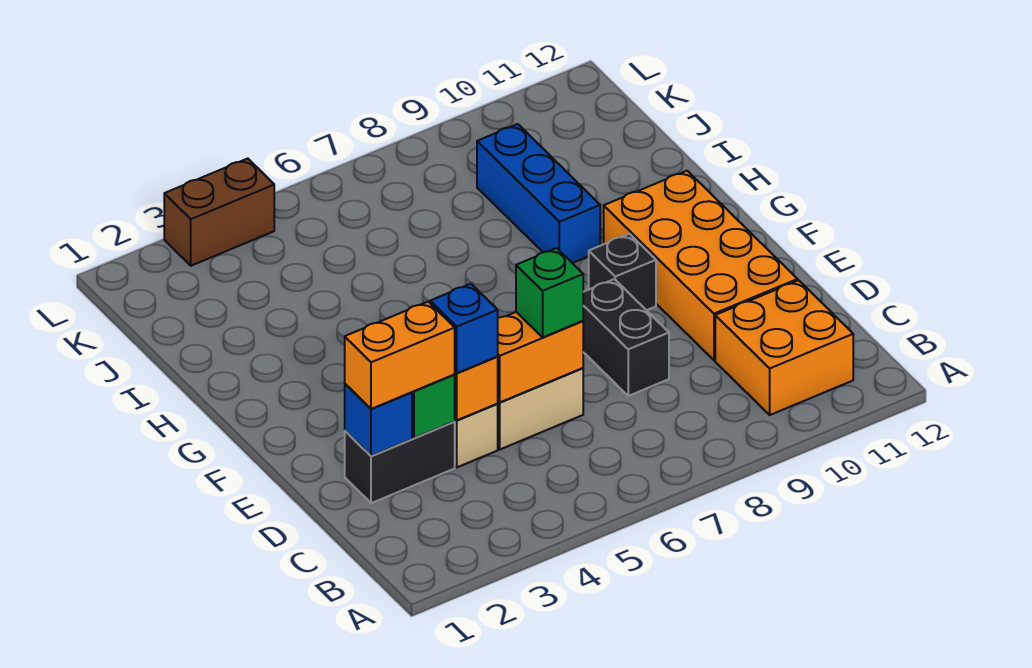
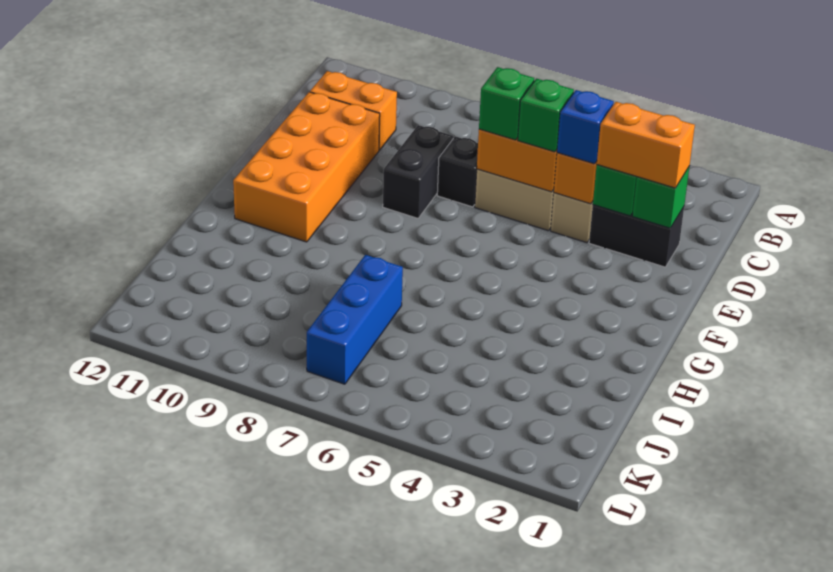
orange 2x2 brick [715,280,853,415] -> orange 1x2 brick [310,71,397,150]
blue 1x1 brick [345,384,412,456] -> green 1x1 brick [632,166,690,228]
none -> green 1x1 brick [518,79,574,152]
black 1x1 brick [589,234,656,310] -> black 1x1 brick moved to [437,136,478,207]
blue 1x3 brick [477,124,600,263] -> blue 1x3 brick moved to [307,255,403,384]
brown 1x2 brick [164,159,274,266] -> none

